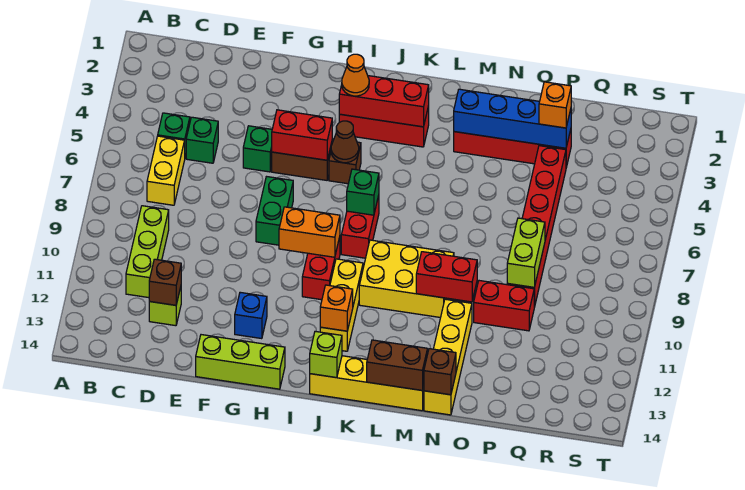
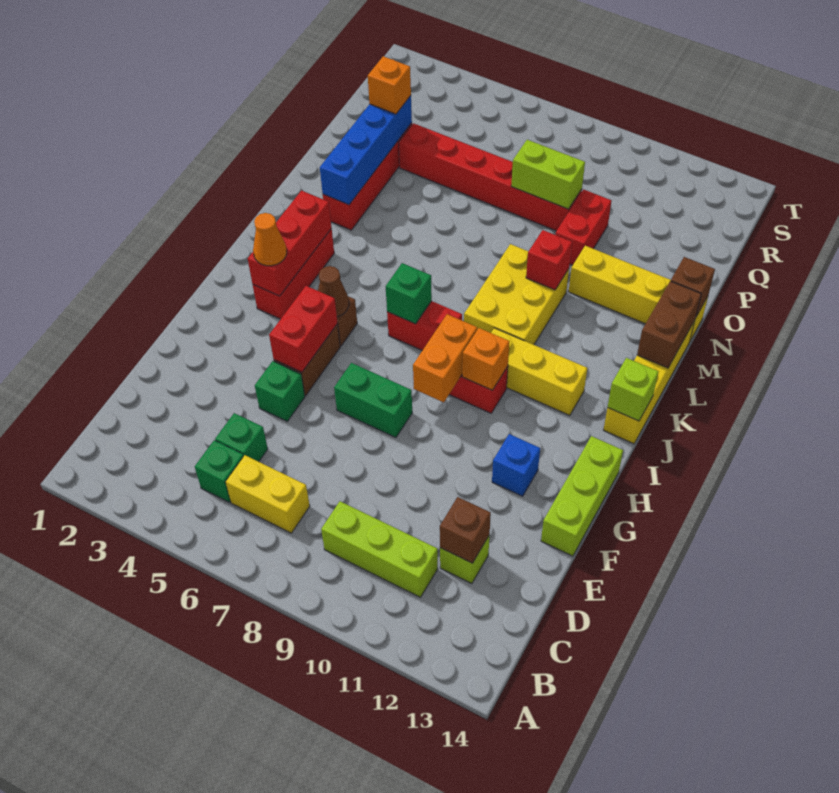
orange 1x1 brick [320,285,353,331] -> orange 1x1 brick moved to [462,328,509,390]
red 1x2 brick [416,252,477,302] -> red 1x1 brick [526,230,572,290]

